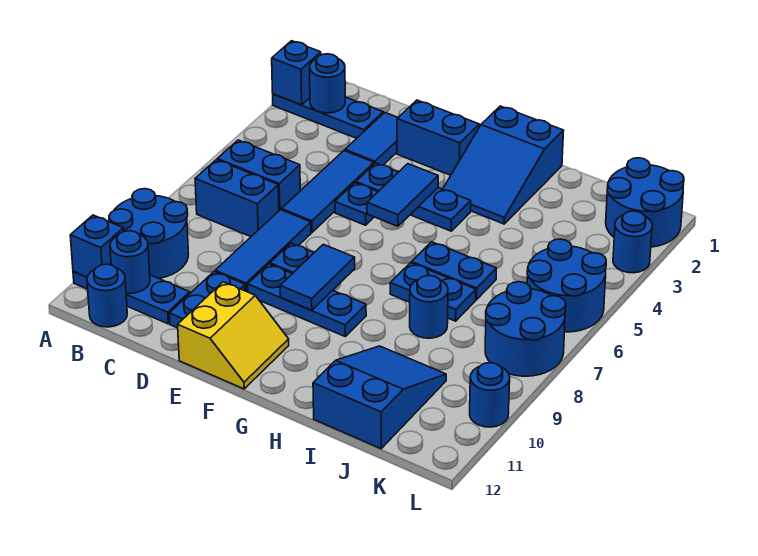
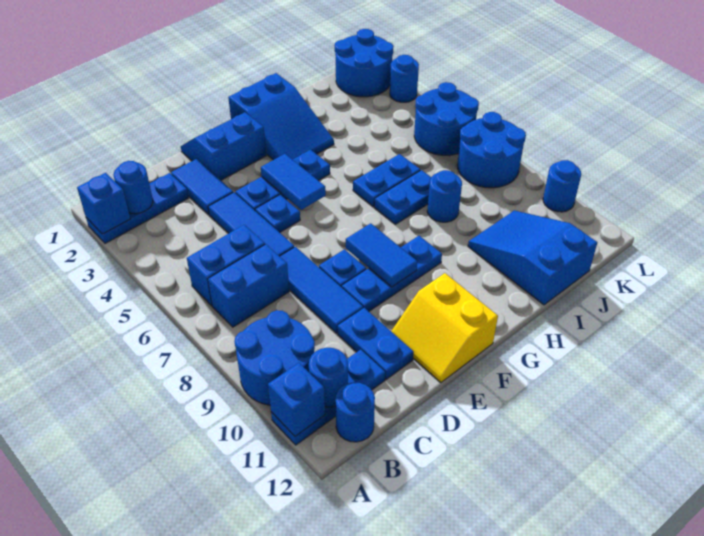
yellow 2x2 slope [178,282,289,389] -> yellow 2x2 slope turned to [391,273,498,383]

